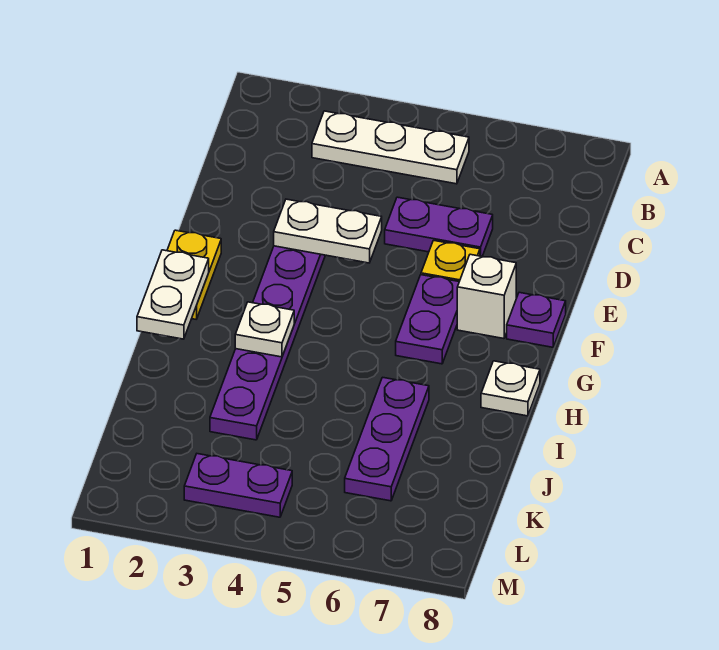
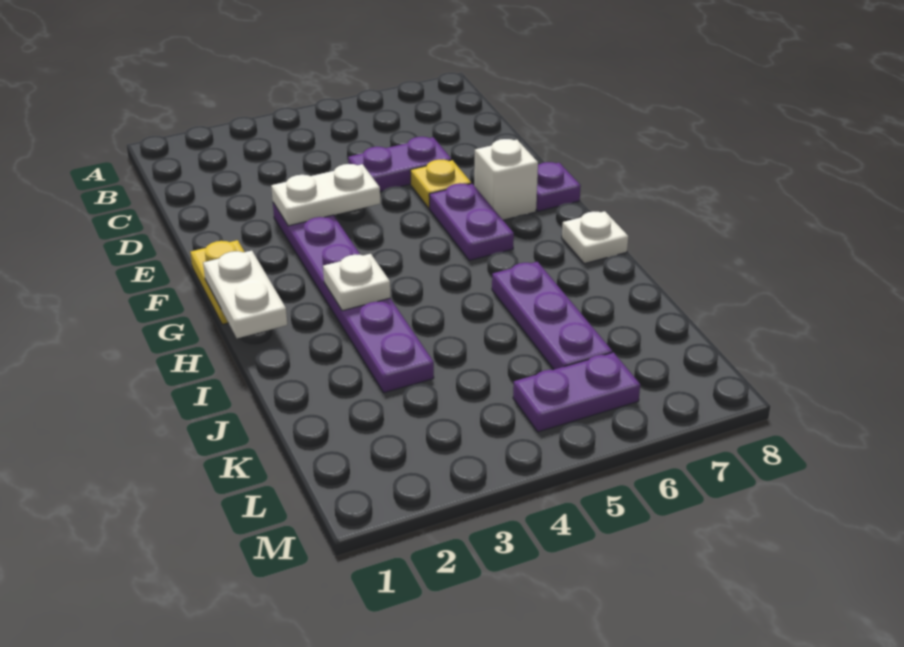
white 1x3 plate [312,111,469,184] -> none
purple 1x2 plate [184,454,292,517] -> purple 1x2 plate moved to [513,352,640,432]

